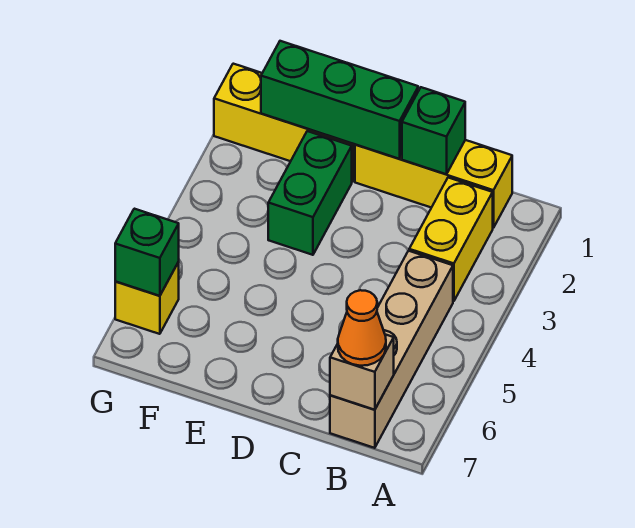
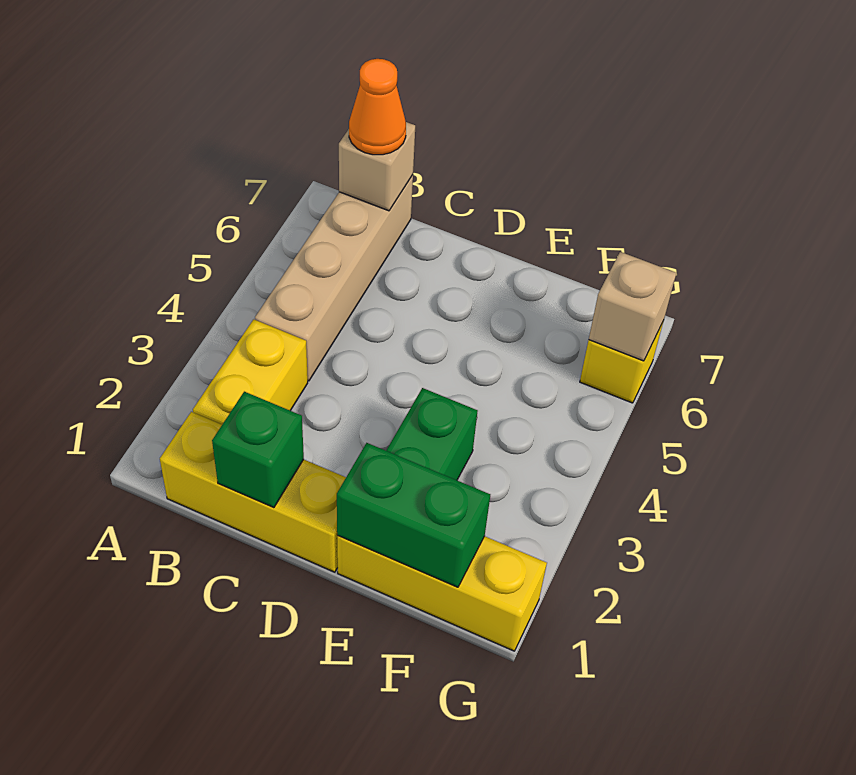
green 1x3 brick [261,41,418,159] -> green 1x2 brick [337,443,490,587]
green 1x1 brick [115,209,179,296] -> tan 1x1 brick [589,252,676,361]

